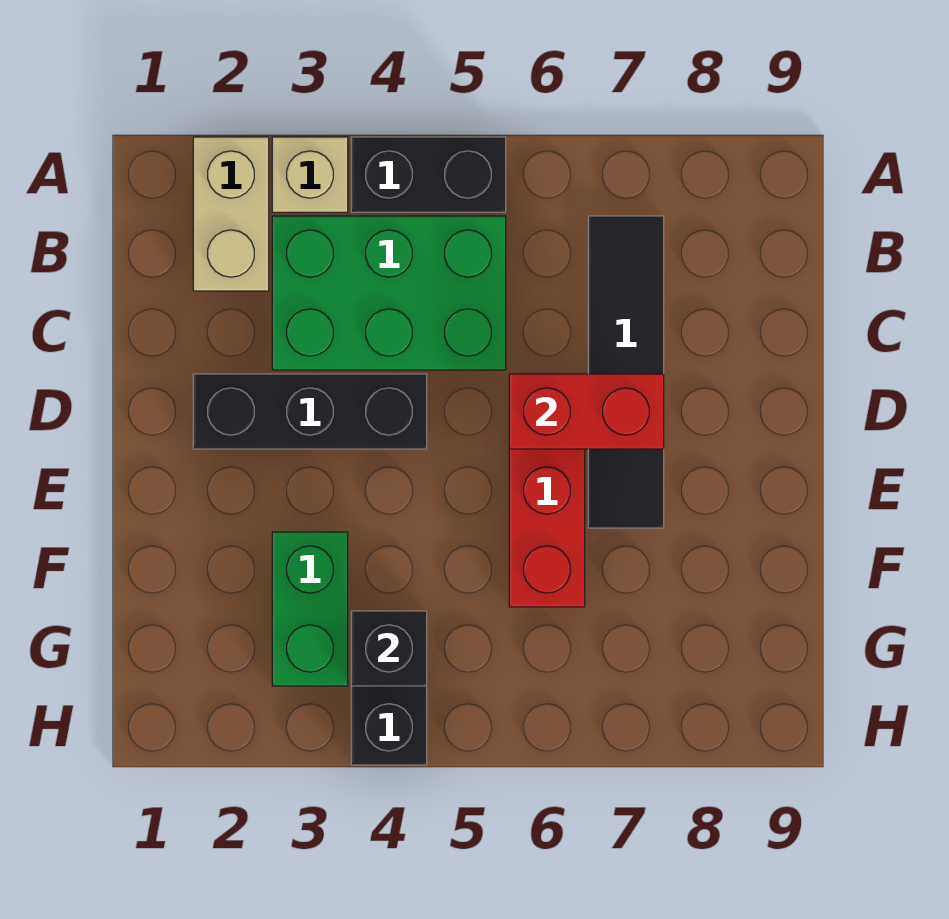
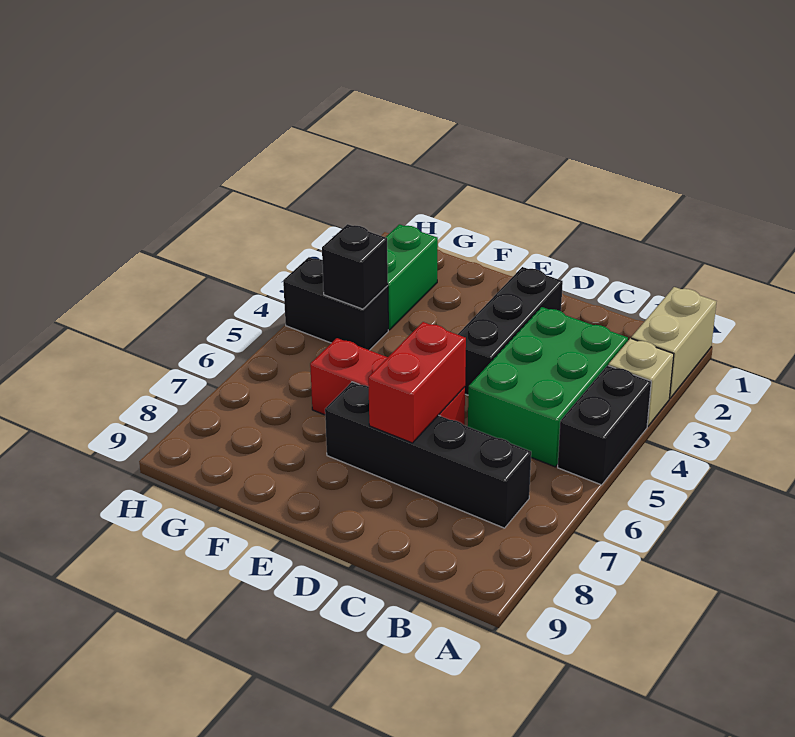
tan 1x2 brick [193,137,269,291] -> tan 1x2 brick turned to [631,287,716,398]
black 1x4 tile [588,216,664,528] -> black 1x4 brick [325,382,531,528]
green 1x2 brick [272,532,348,686] -> green 1x2 brick turned to [386,224,438,330]

